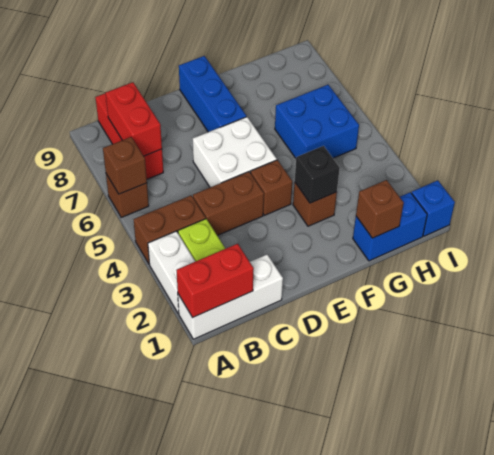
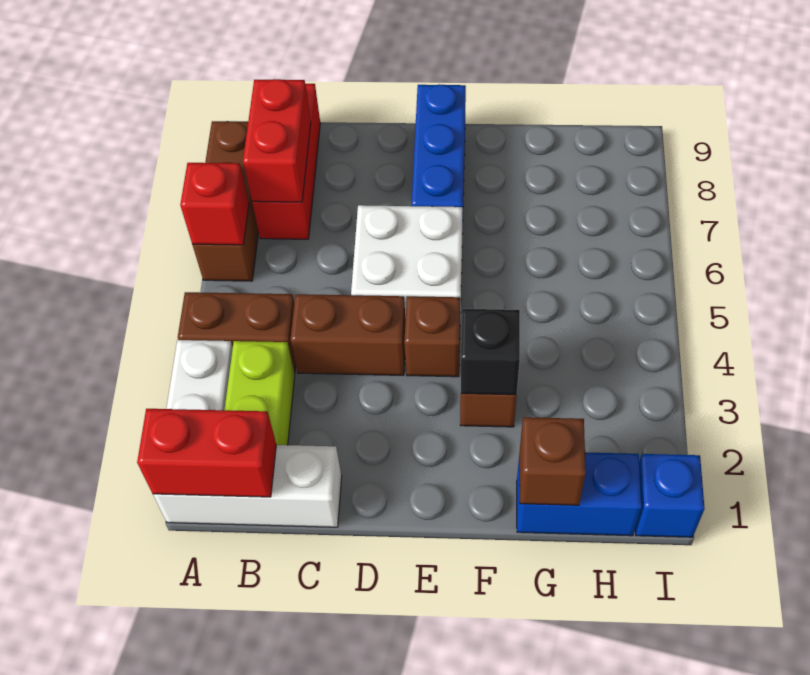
brown 1x1 brick [106,174,149,217] -> brown 1x3 brick [192,121,259,281]
brown 1x1 brick [103,137,147,194] -> red 1x1 brick [180,163,249,245]
blue 2x2 brick [275,85,359,158] -> none

